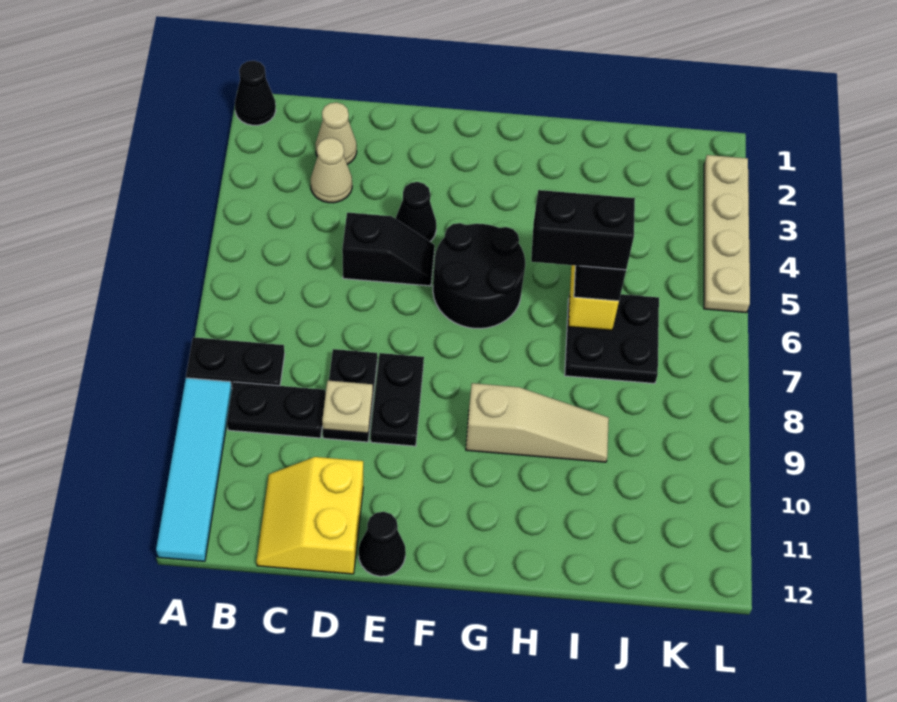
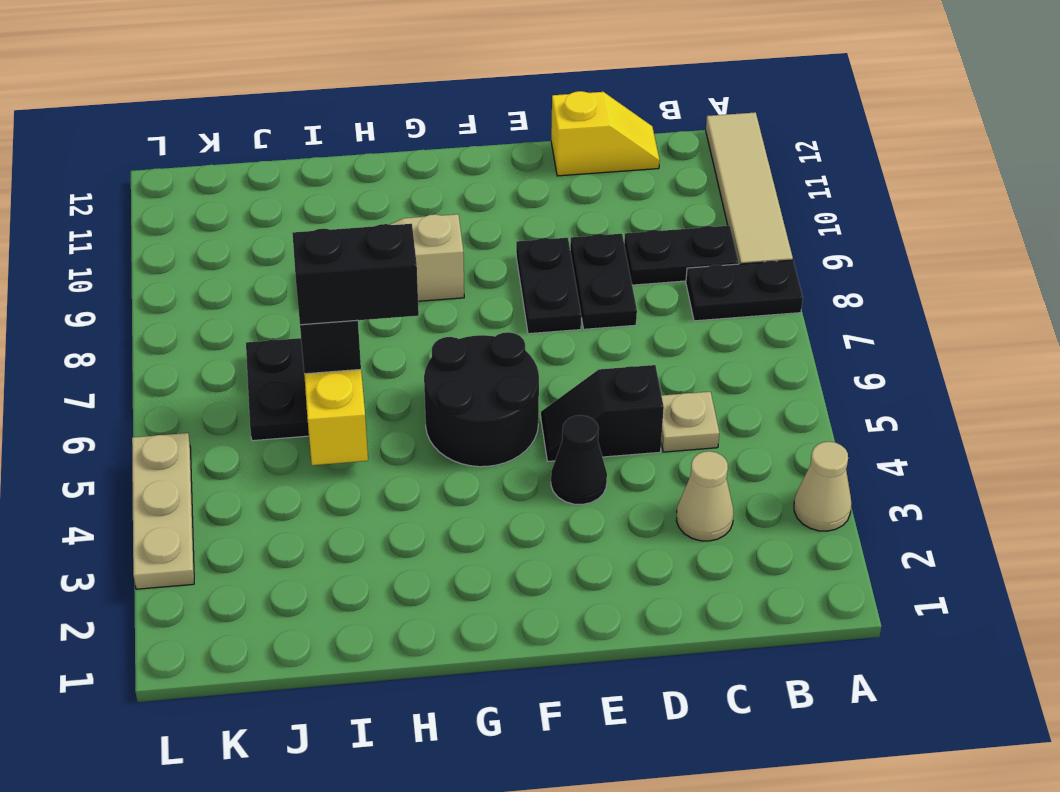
black 1x1 cone [235,61,276,125] -> none
cyan 1x4 tile [156,378,232,561] -> tan 1x4 tile [706,112,793,264]
tan 1x1 cone [315,102,357,164] -> tan 1x1 cone moved to [794,442,851,531]
yellow 2x2 slope [256,457,363,574] -> yellow 1x2 slope [551,91,660,176]
tan 1x1 plate [322,381,373,433] -> tan 1x1 plate moved to [661,392,719,452]
black 1x1 cone [359,512,406,576] -> none
tan 1x4 plate [704,155,750,313] -> tan 1x3 plate [132,433,194,589]

